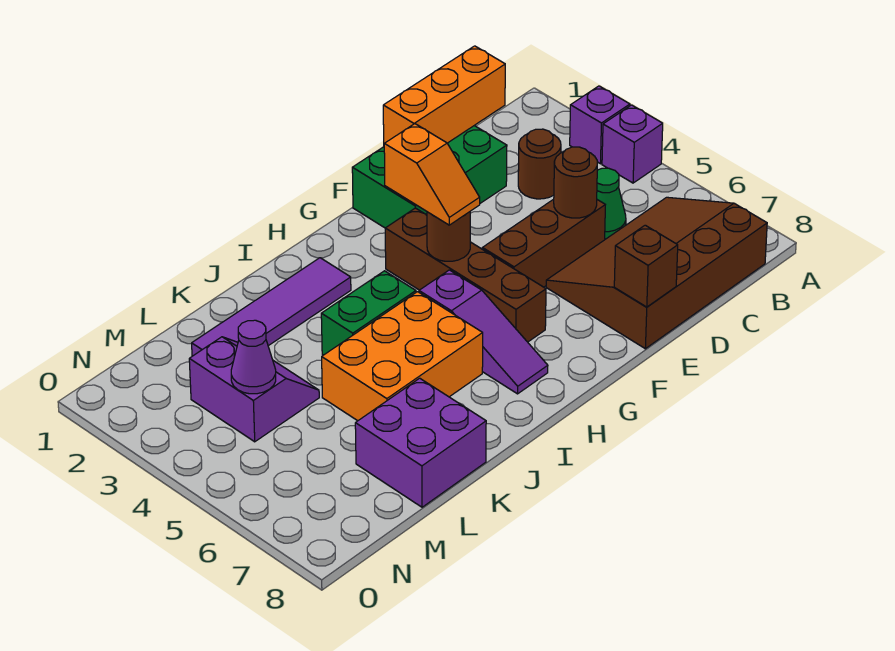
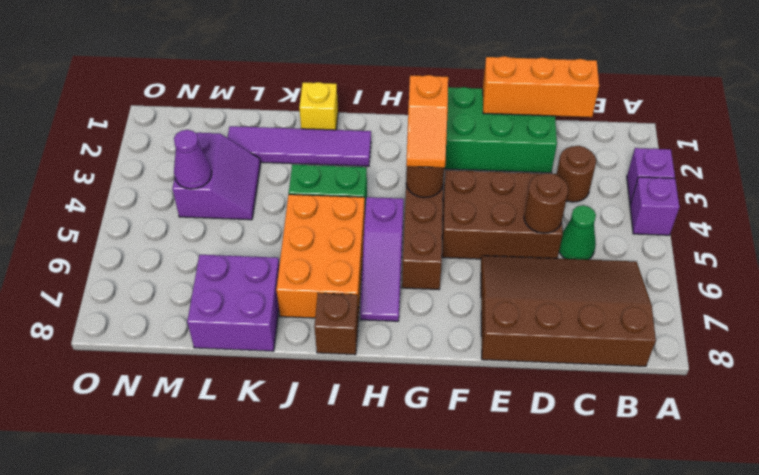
brown 1x3 brick [482,199,605,287] -> brown 2x3 brick [442,170,563,259]
brown 1x1 brick [614,225,678,307] -> brown 1x1 brick moved to [314,293,358,355]
orange 2x3 brick [322,292,483,421] -> orange 2x3 brick turned to [276,194,365,318]
none -> yellow 1x1 brick [299,82,338,130]

